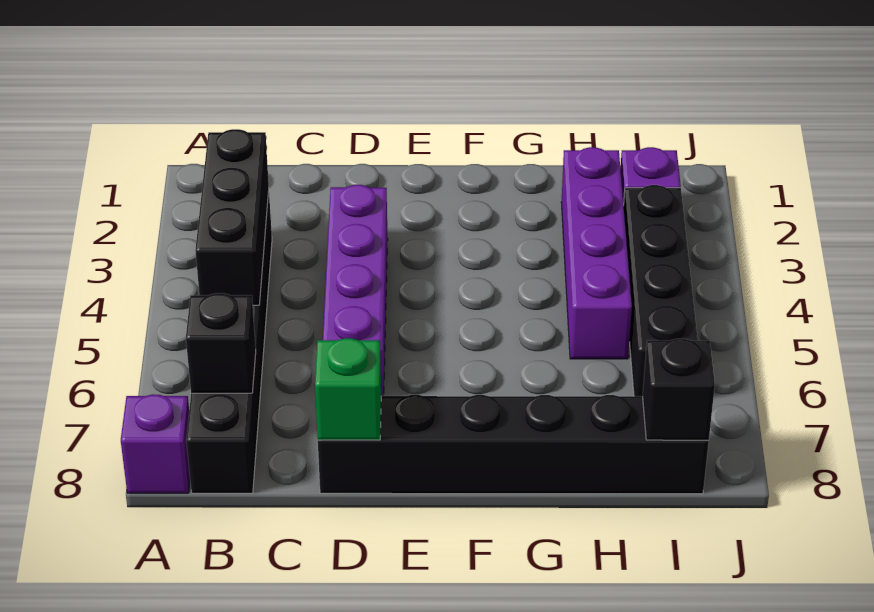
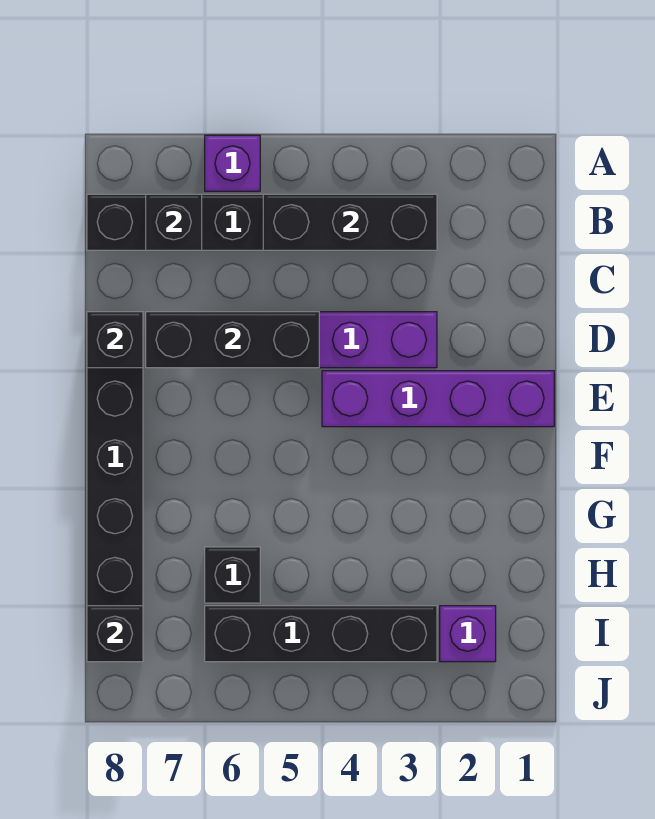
purple 1x1 brick [121,394,190,493] -> purple 1x1 brick moved to [205,135,260,191]
none -> black 1x3 brick [146,312,319,368]
green 1x1 brick [315,338,381,440] -> black 1x1 brick [87,312,143,368]
purple 1x4 brick [561,147,632,359] -> purple 1x4 brick moved to [322,371,554,427]
none -> black 1x1 brick [205,547,260,603]

